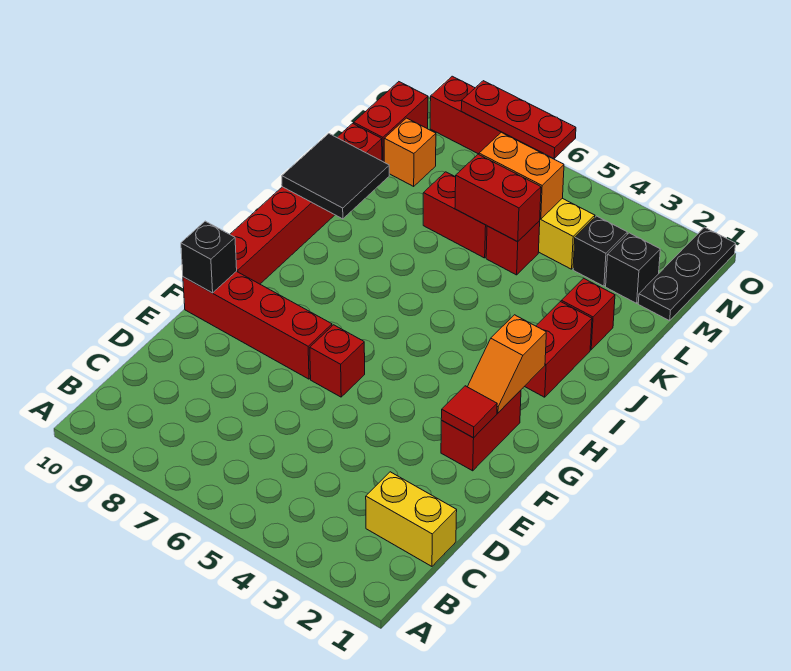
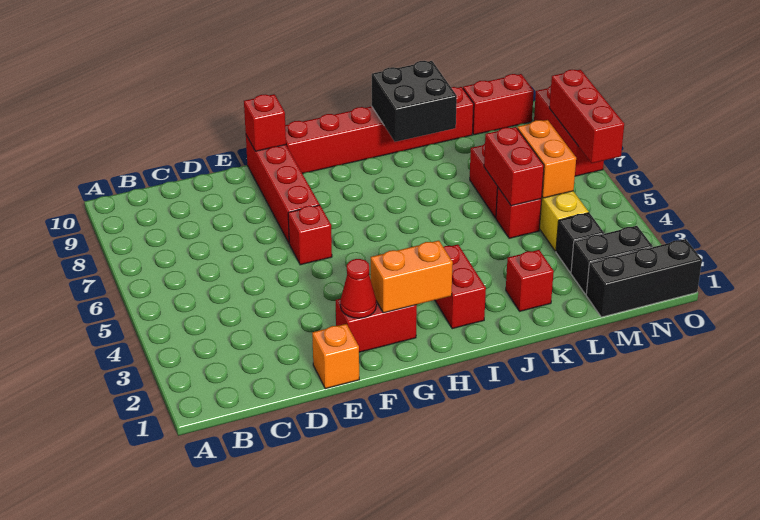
yellow 1x2 brick [366,472,457,566] -> none
red 1x1 tile [441,386,497,438] -> red 1x1 cone [340,259,376,318]
black 1x1 brick [181,221,237,293] -> red 1x1 brick [244,94,286,151]
orange 1x2 slope [468,315,546,413] -> orange 1x2 brick [371,241,453,313]
red 1x2 brick [524,302,592,397] -> red 1x2 brick turned to [435,245,486,329]
black 2x2 tile [282,134,389,219] -> black 2x2 brick [372,61,457,142]
black 1x3 plate [638,227,736,321] -> black 1x3 brick [586,239,702,317]
black 1x1 brick [606,233,660,303] -> black 1x2 brick [571,226,653,294]
orange 1x1 brick [384,118,436,186] -> orange 1x1 brick moved to [312,324,359,389]
red 1x3 plate [461,81,576,158] -> red 1x3 brick [550,70,624,163]

